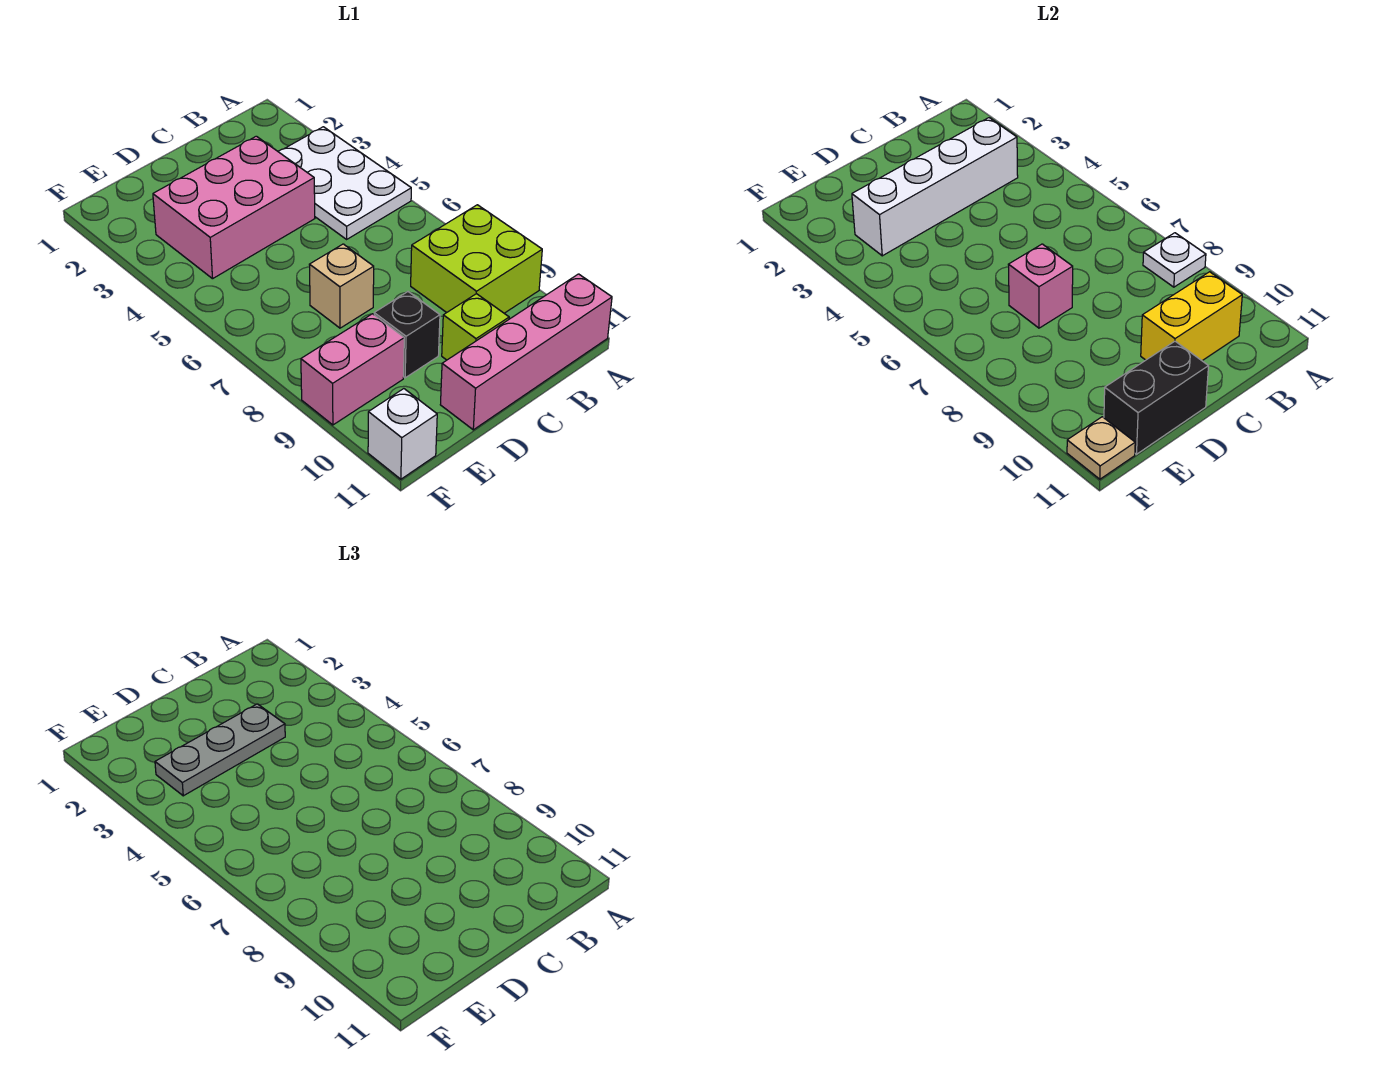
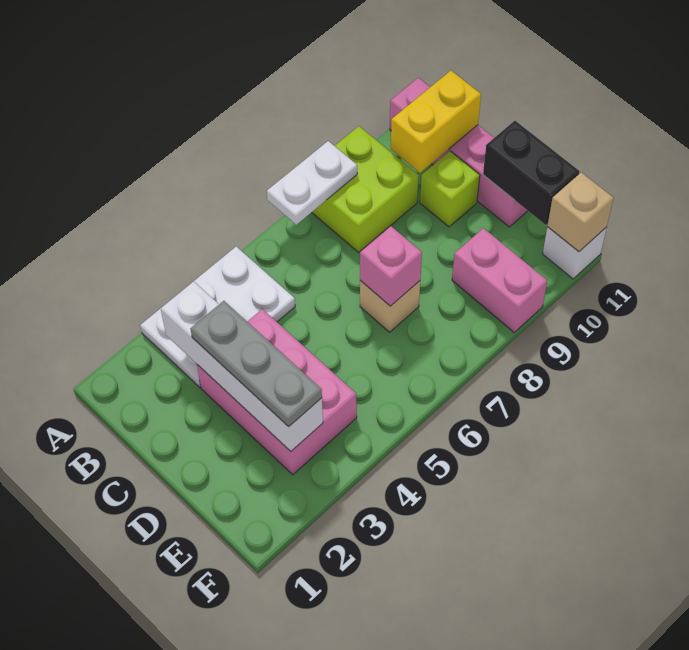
white 1x1 plate [1143,233,1206,287] -> white 1x2 plate [267,141,357,225]
yellow 1x2 brick [1141,272,1242,361] -> yellow 1x2 brick turned to [391,71,481,173]
black 1x1 brick [374,292,440,378] -> none
tan 1x1 plate [1067,417,1135,479] -> tan 1x1 brick [547,172,613,252]

